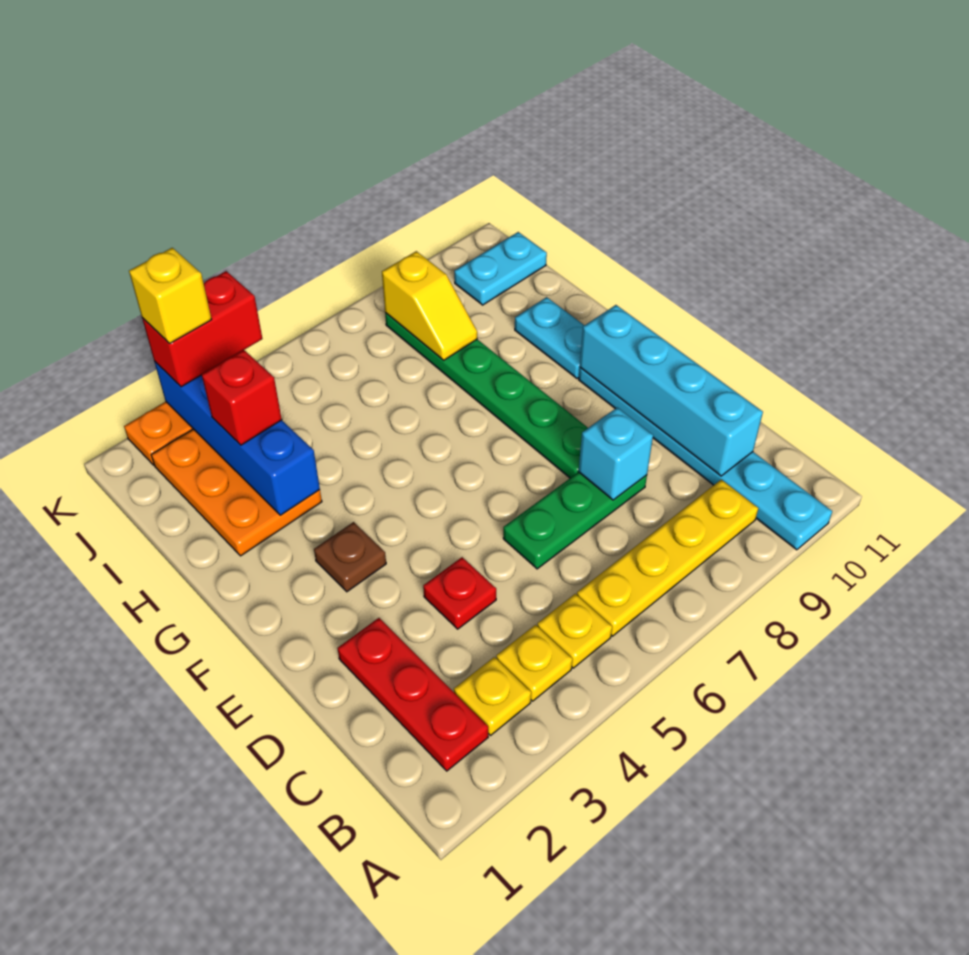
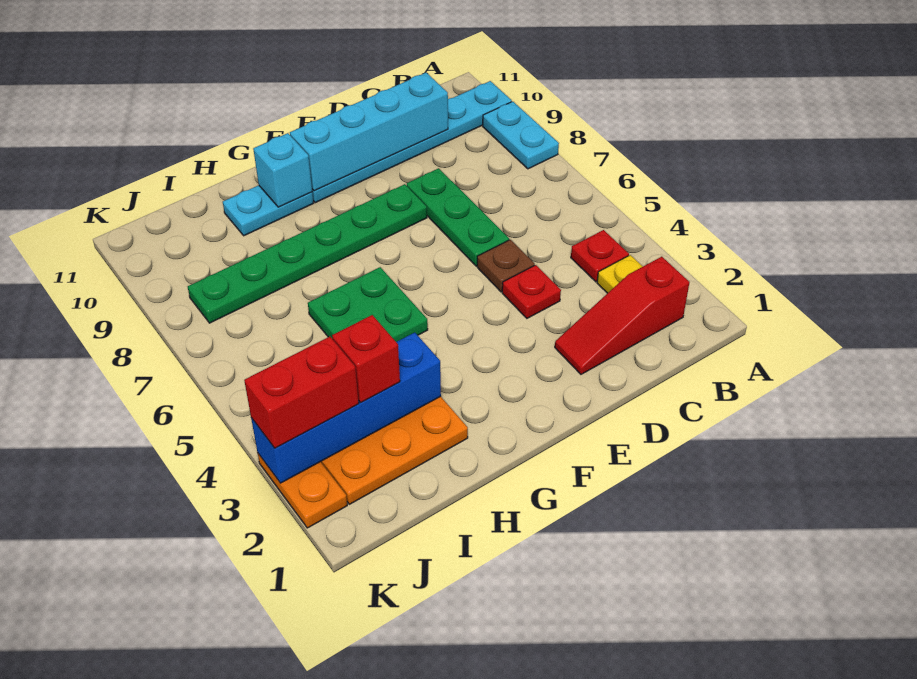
red 1x3 plate [337,618,488,771] -> red 1x3 slope [555,257,690,374]
yellow 1x1 plate [496,625,572,701] -> red 1x1 plate [571,230,629,282]
yellow 1x1 plate [537,594,612,668] -> none
yellow 1x4 plate [577,480,758,636] -> none
cyan 1x1 brick [579,408,653,500] -> cyan 1x1 brick moved to [253,133,312,207]
brown 1x1 plate [314,522,386,592] -> brown 1x1 plate moved to [477,240,535,292]
none -> green 2x2 plate [308,267,428,342]
yellow 1x2 slope [382,251,477,360] -> none
cyan 1x2 plate [454,232,547,305] -> cyan 1x2 plate moved to [483,102,559,169]
red 1x2 brick [142,271,262,387] -> red 1x2 brick turned to [244,337,359,448]
yellow 1x1 brick [129,248,212,344] -> none

